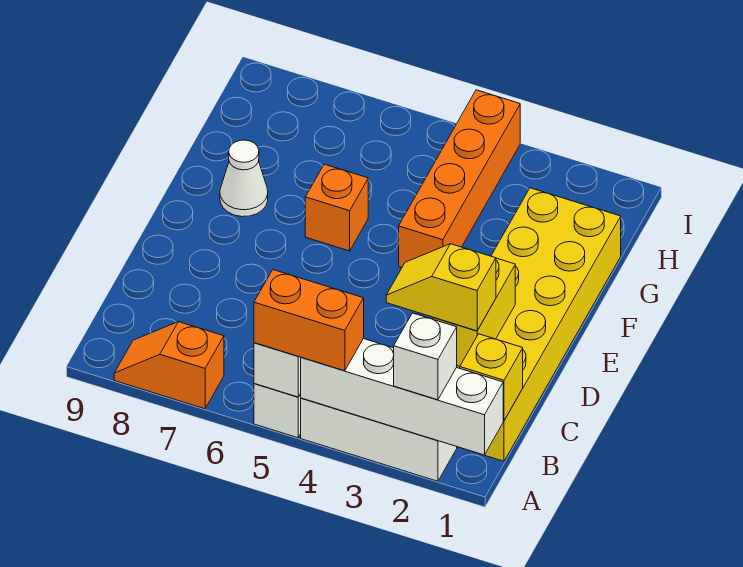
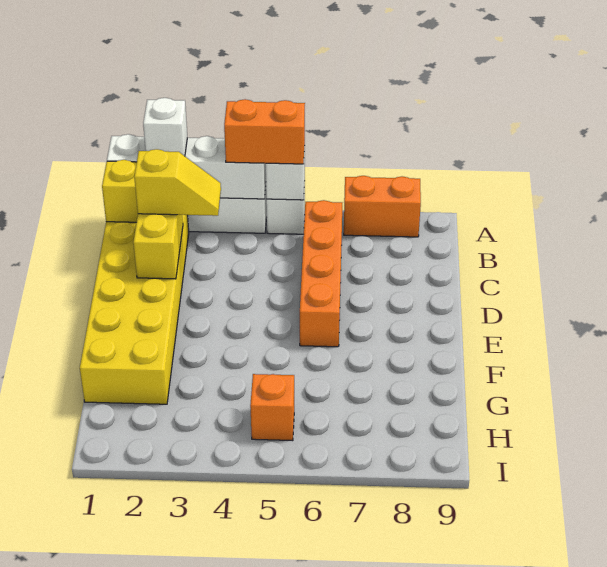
orange 1x2 slope [114,322,224,409] -> orange 1x2 brick [344,176,421,237]
orange 1x4 brick [399,90,520,267] -> orange 1x4 brick moved to [300,200,342,347]
orange 1x1 brick [305,164,368,251] -> orange 1x1 brick moved to [250,374,294,441]
white 1x1 cone [220,140,268,217] -> none

